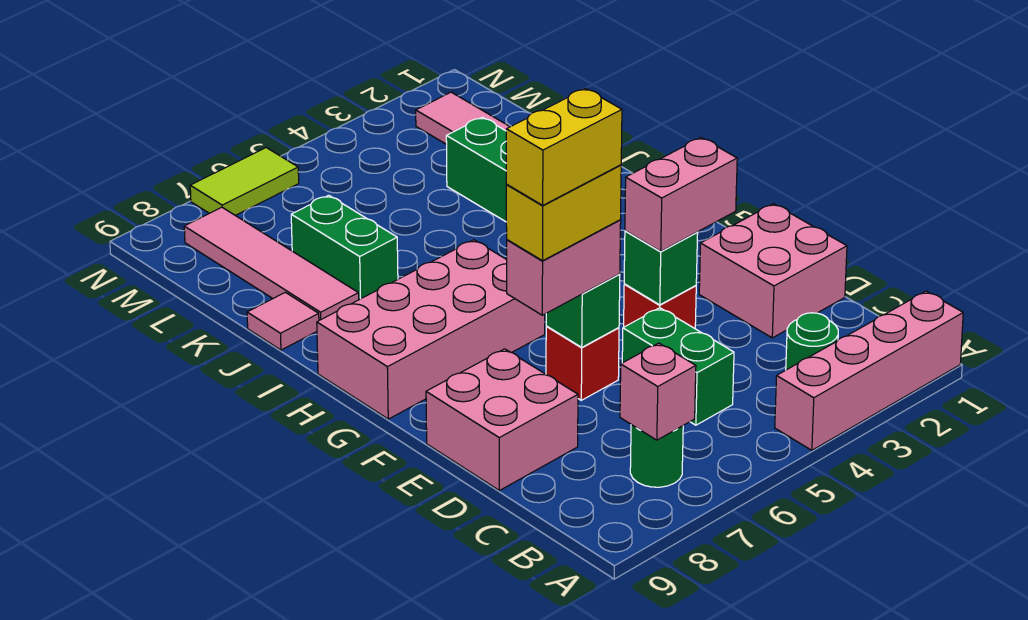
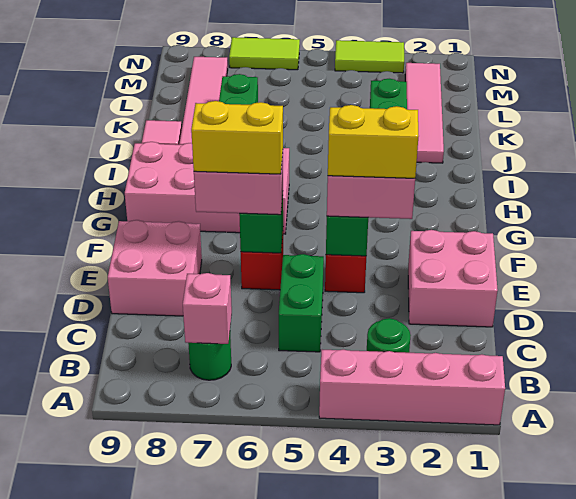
yellow 1x2 brick [506,89,622,205] -> yellow 1x2 brick moved to [328,105,418,178]
none -> lime 1x2 tile [335,40,404,73]

